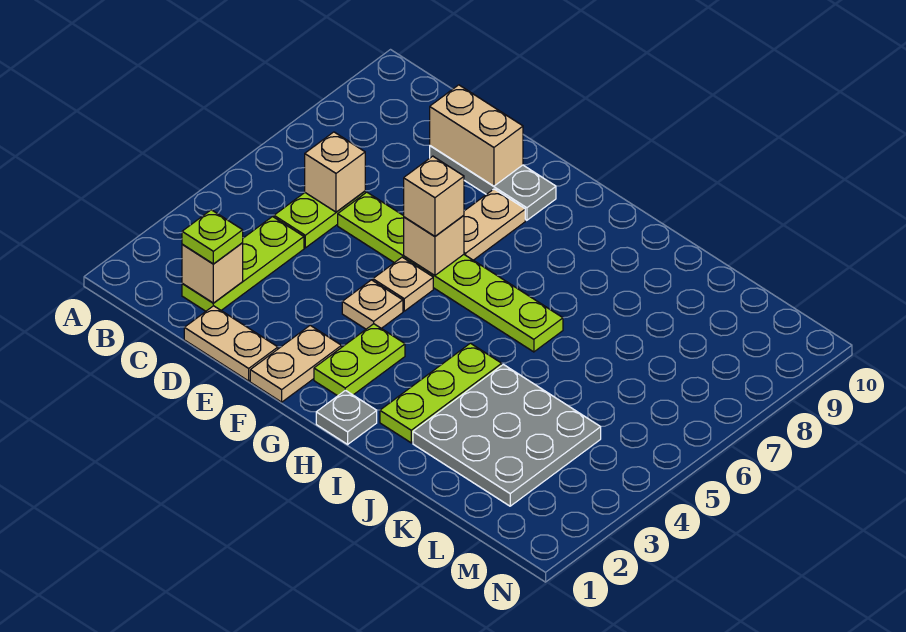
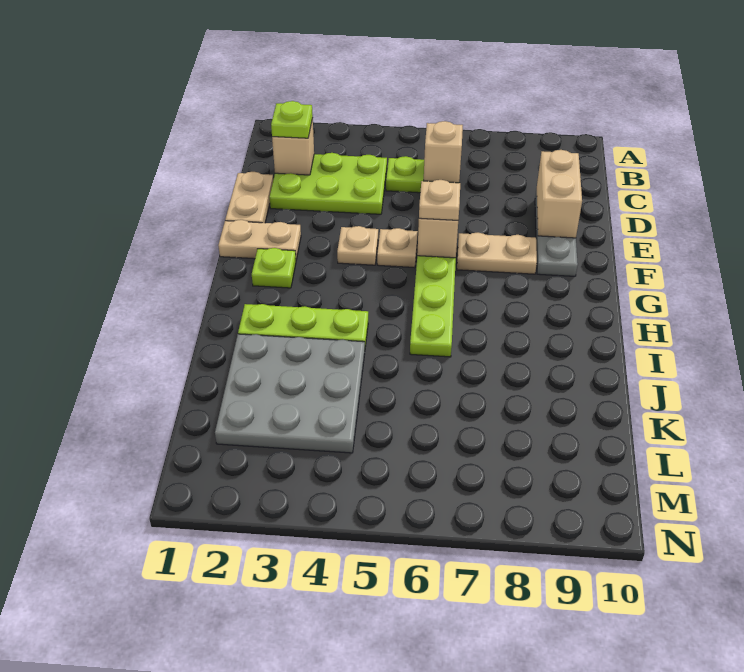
lime 1x3 plate [182,217,304,311] -> lime 2x3 plate [270,153,387,214]
tan 1x1 brick [404,156,464,236] -> tan 1x1 plate [419,180,460,220]
lime 1x2 plate [314,324,405,396] -> lime 1x1 plate [252,248,296,288]
grey 1x1 plate [316,390,377,444] -> none

